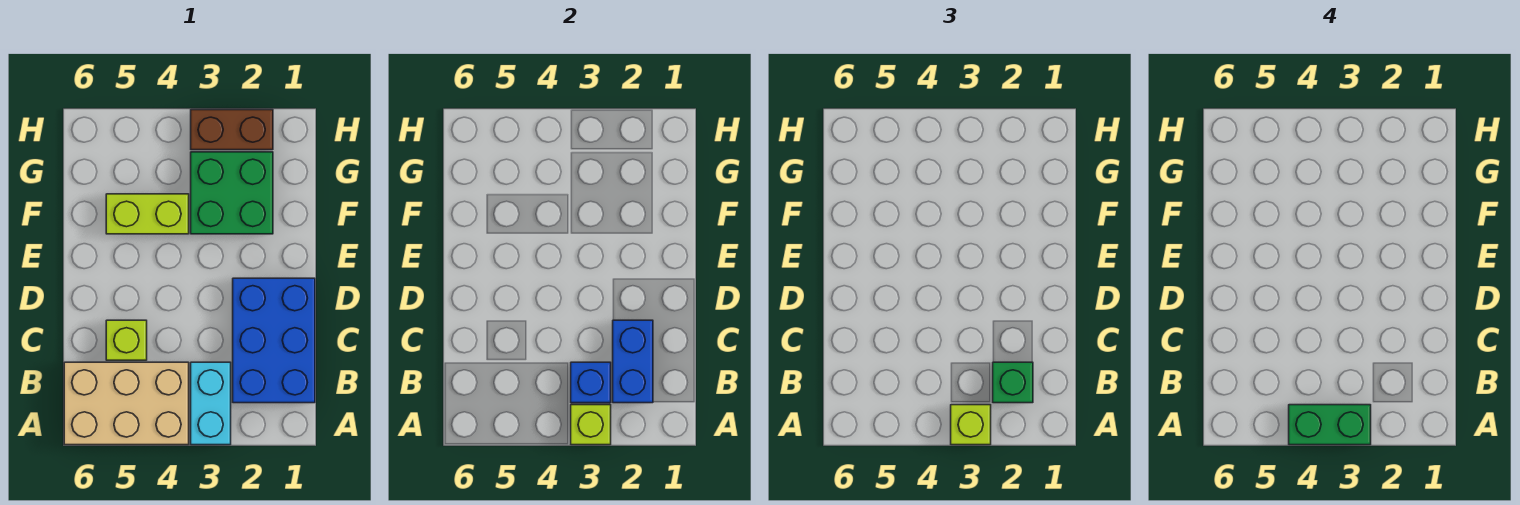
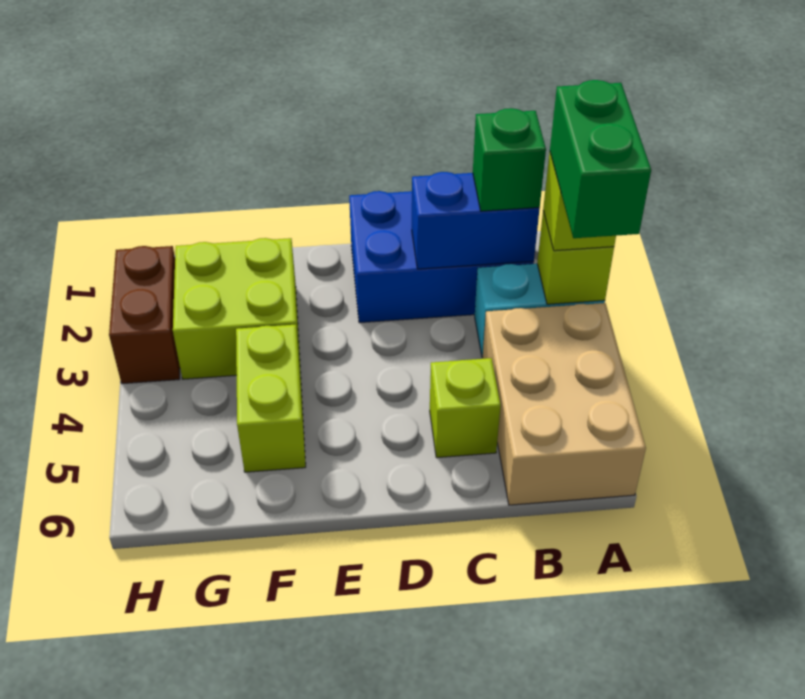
blue 1x1 brick [571,362,611,403] -> none
green 2x2 brick [191,152,273,234] -> lime 2x2 brick [173,238,300,379]

